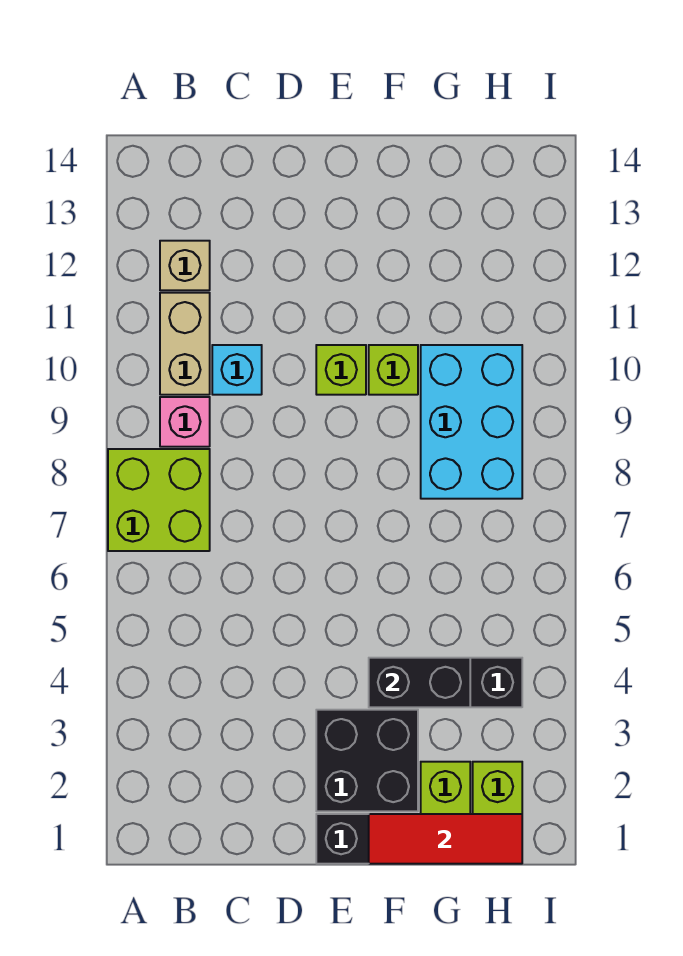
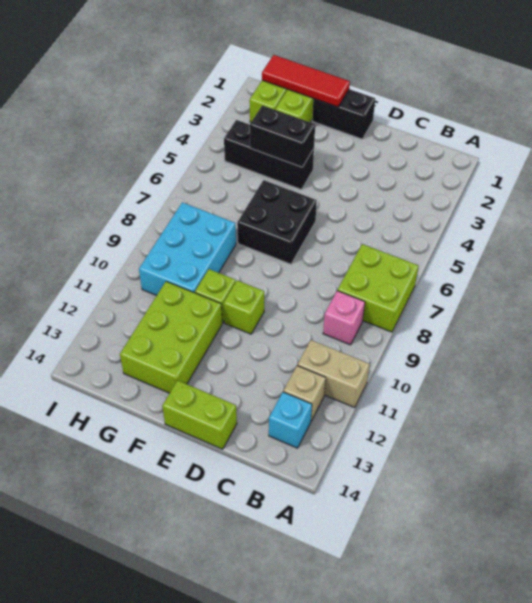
tan 1x2 brick [160,293,210,395] -> tan 1x2 brick turned to [297,340,370,407]
cyan 1x1 brick [212,345,262,395] -> cyan 1x1 brick moved to [269,392,312,448]
none -> lime 1x2 brick [162,380,237,449]
black 2x2 brick [316,710,418,811] -> black 2x2 brick moved to [237,180,317,264]
none -> lime 2x3 brick [120,281,222,393]

